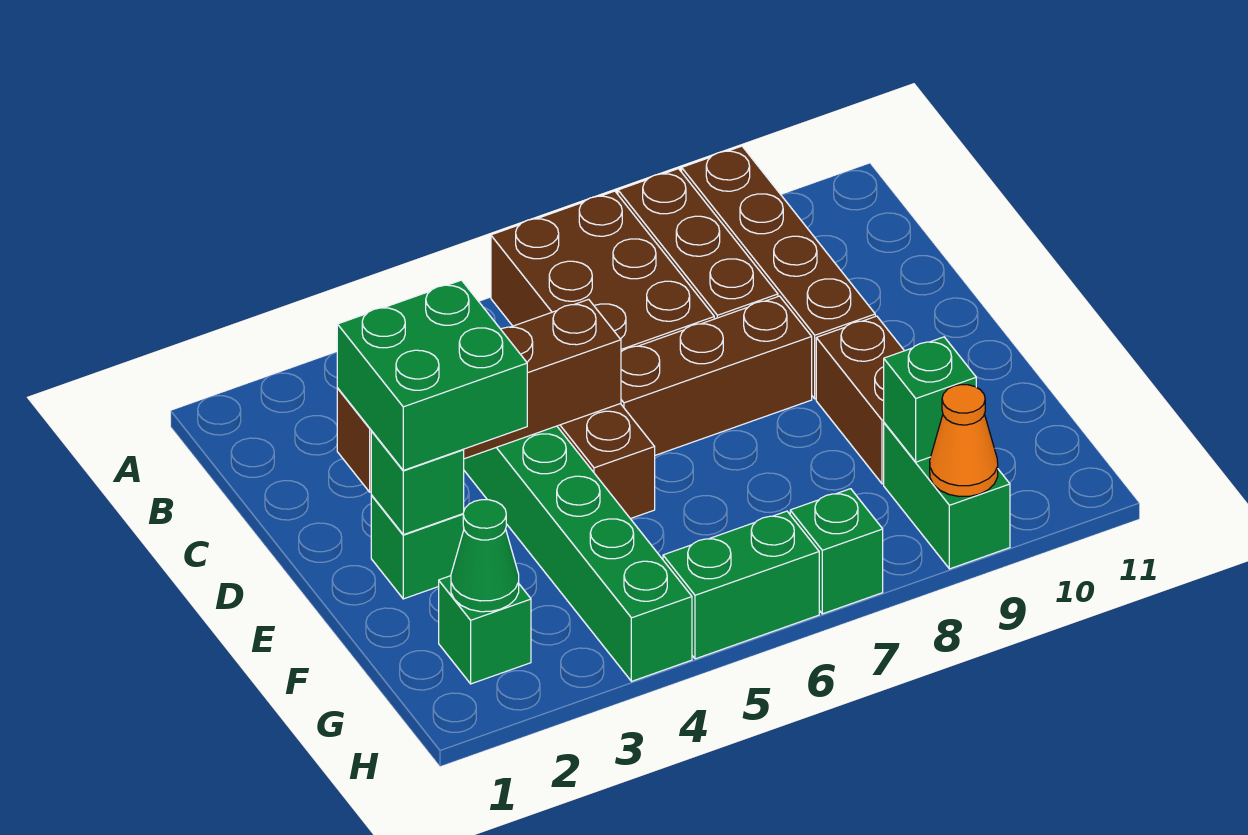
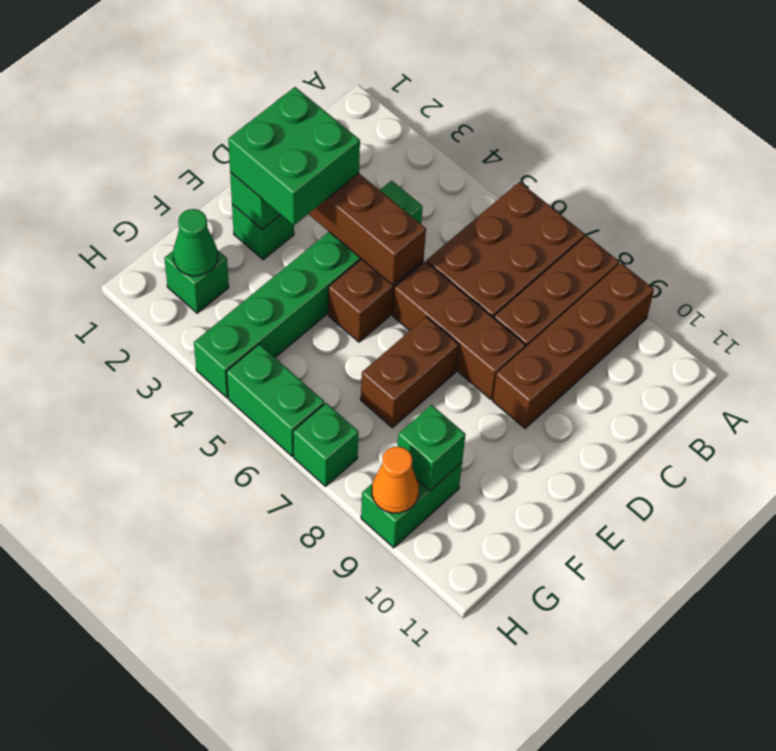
brown 1x2 brick [816,316,904,484] -> brown 1x2 brick moved to [361,317,459,428]

